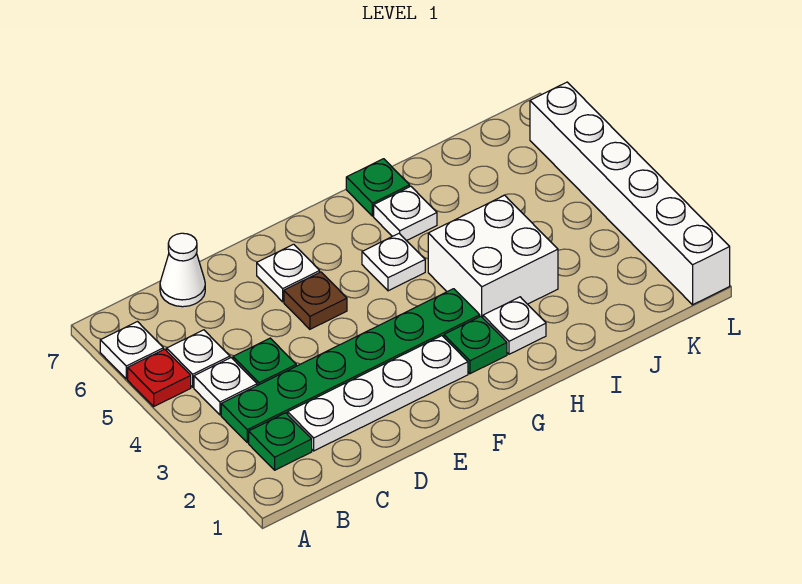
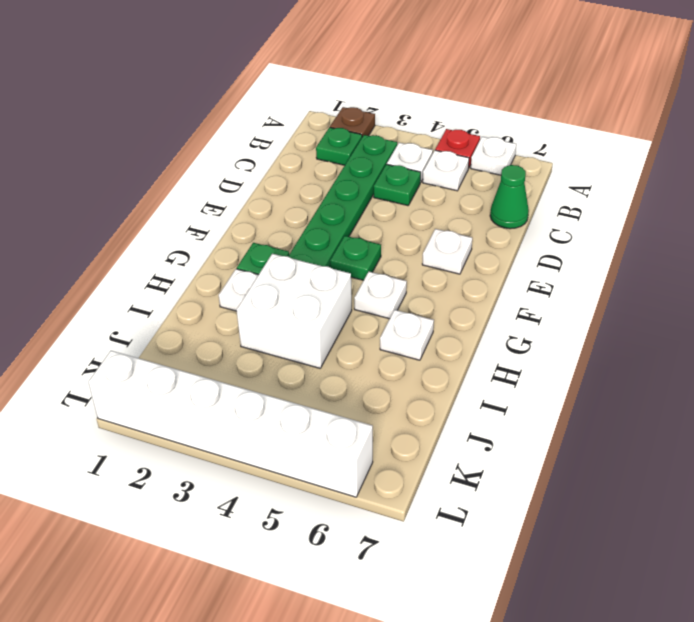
white 1x4 plate [288,336,468,451] -> none
white 1x1 cone [160,233,205,307] -> green 1x1 cone [490,165,529,229]
brown 1x1 plate [284,272,347,329] -> brown 1x1 plate moved to [330,107,375,137]
green 1x1 plate [346,159,410,216] -> green 1x1 plate moved to [330,236,381,280]

